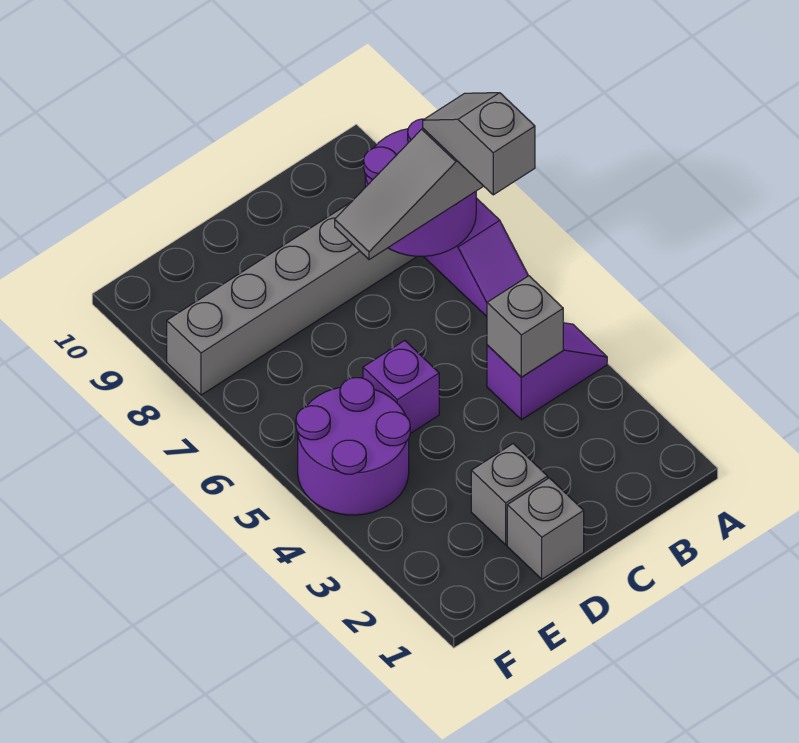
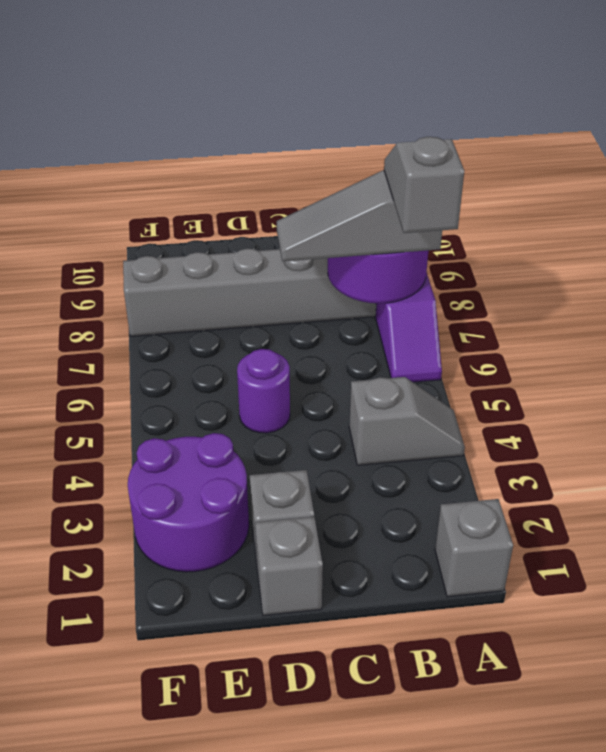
purple 1x2 slope [487,323,607,420] -> grey 1x2 slope [349,377,465,465]
grey 1x1 brick [487,276,563,377] -> grey 1x1 brick moved to [435,499,513,597]
purple 1x1 brick [363,340,439,433] -> purple 1x1 round brick [237,349,290,433]
purple 2x2 round brick [296,378,410,515] -> purple 2x2 round brick moved to [128,433,249,572]

